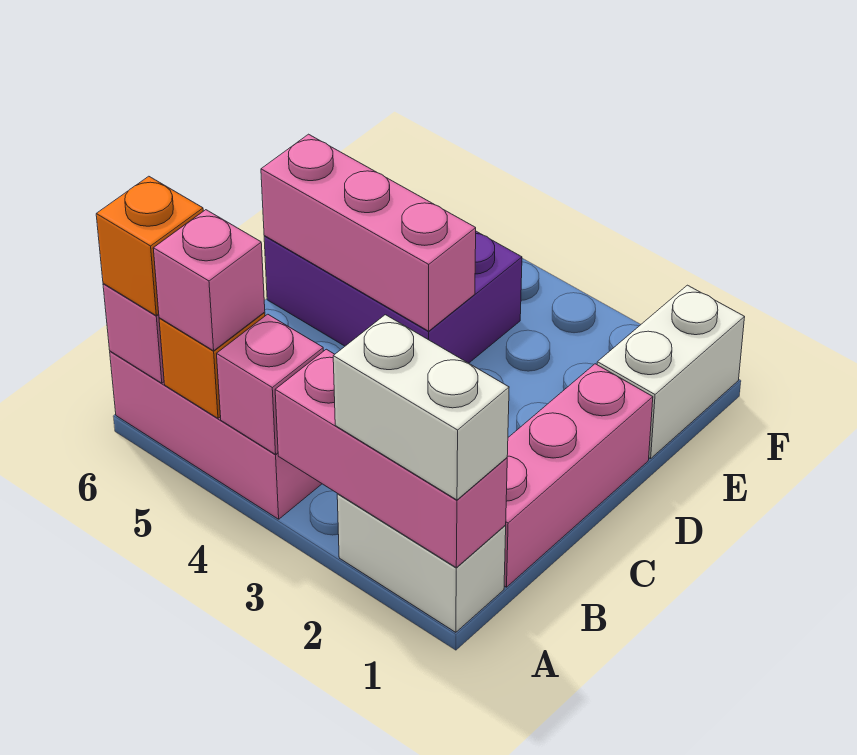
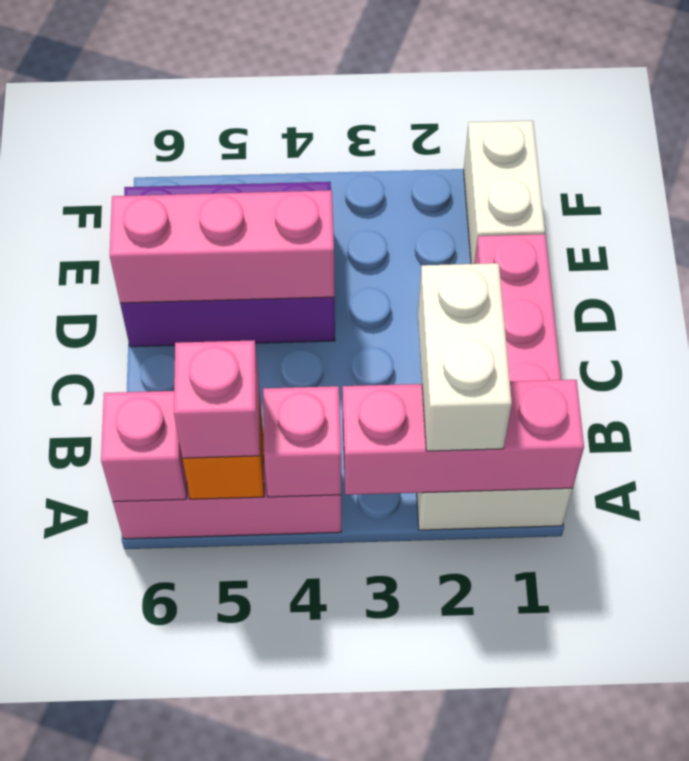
white 1x2 brick [333,315,509,500] -> white 1x2 brick turned to [418,263,512,451]
orange 1x1 brick [96,176,203,315] -> none

